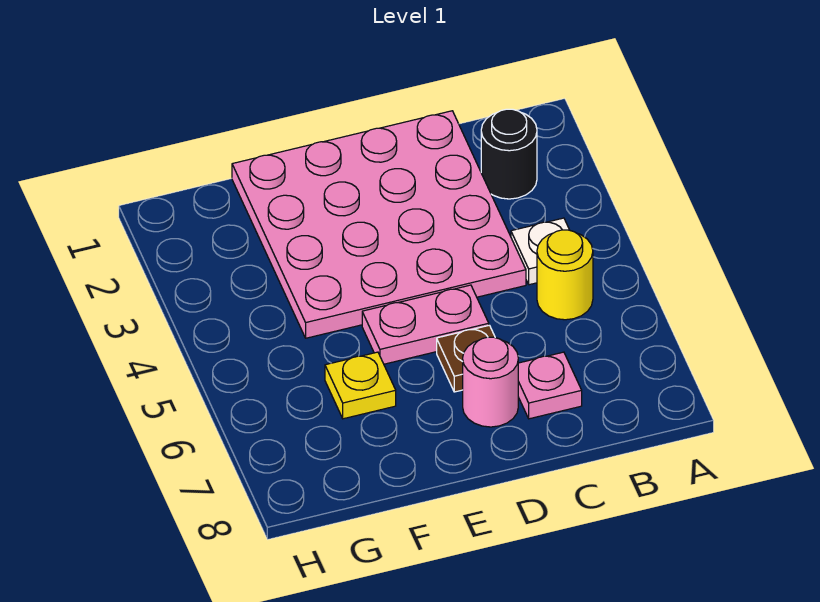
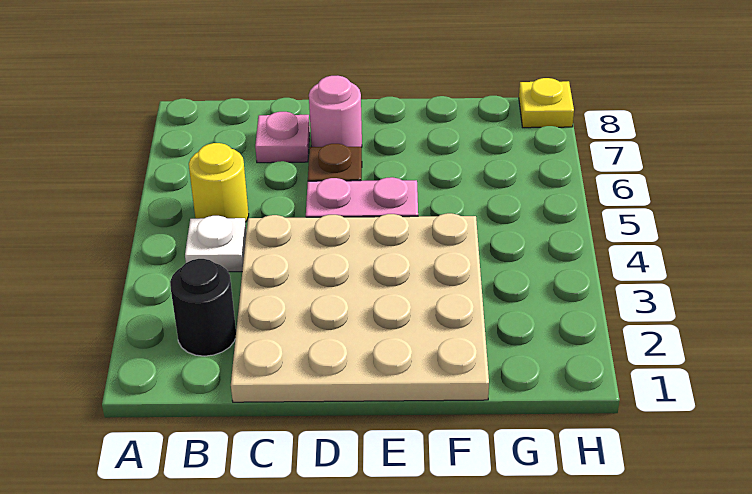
pink 4x4 plate [232,111,526,338] -> tan 4x4 plate [231,213,489,402]
yellow 1x1 plate [325,352,396,419] -> yellow 1x1 plate moved to [519,78,574,128]

